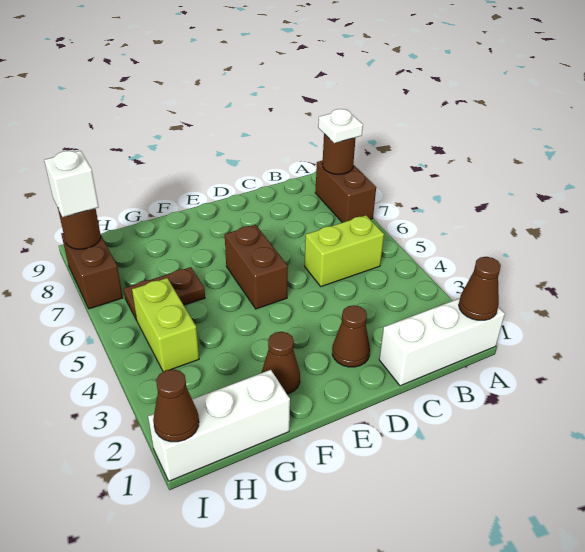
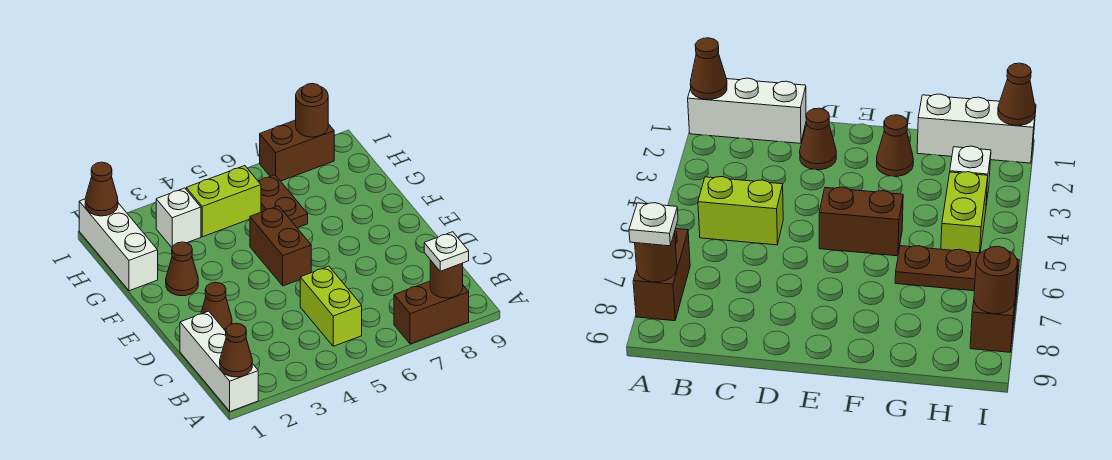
brown 1x2 brick [225,225,288,309] -> brown 1x2 brick turned to [250,206,311,286]
white 1x1 brick [44,151,99,217] -> white 1x1 brick moved to [156,188,201,247]

